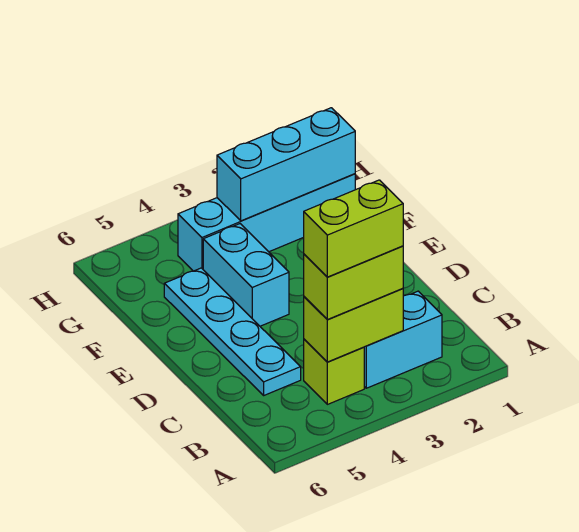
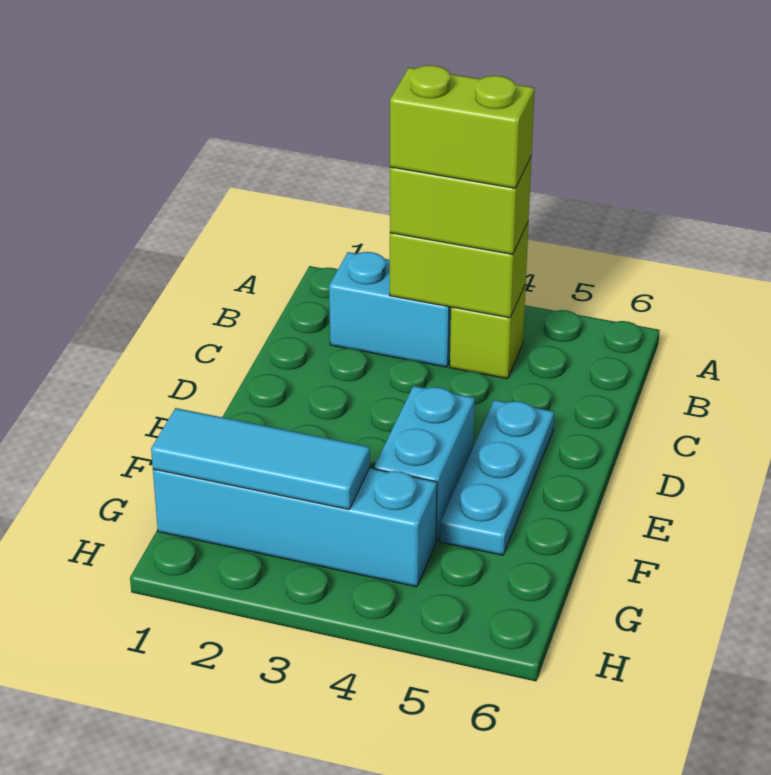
cyan 1x4 plate [164,268,301,395] -> cyan 1x3 plate [440,400,554,555]
cyan 1x3 brick [217,108,355,221] -> cyan 1x3 tile [151,408,370,510]

